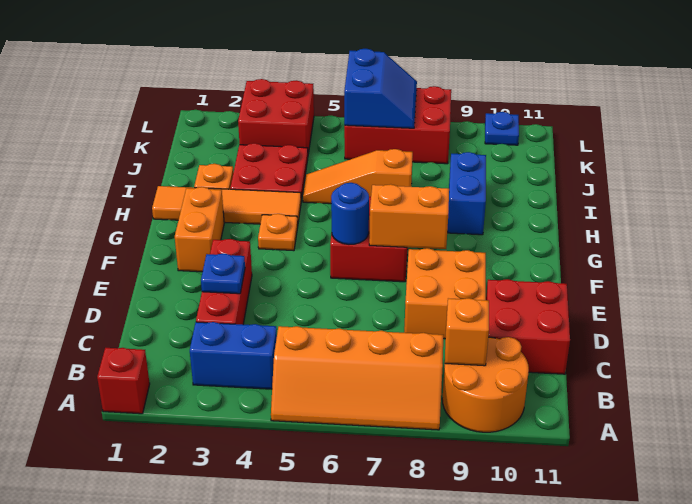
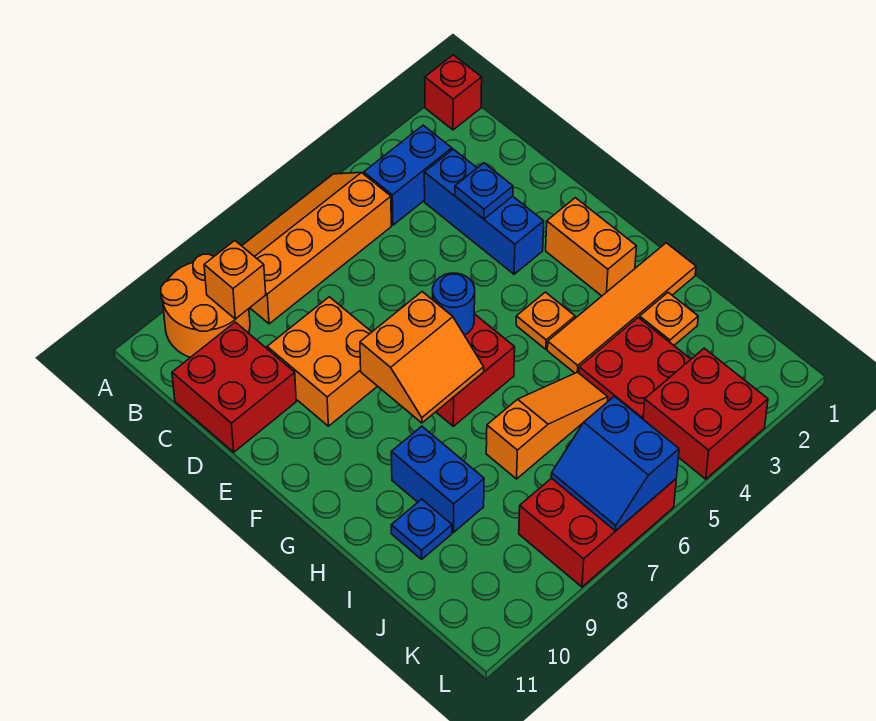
red 1x3 brick [196,239,252,324] -> blue 1x3 brick [424,149,544,274]
blue 1x1 plate [485,112,519,145] -> blue 1x1 plate moved to [391,499,452,559]

